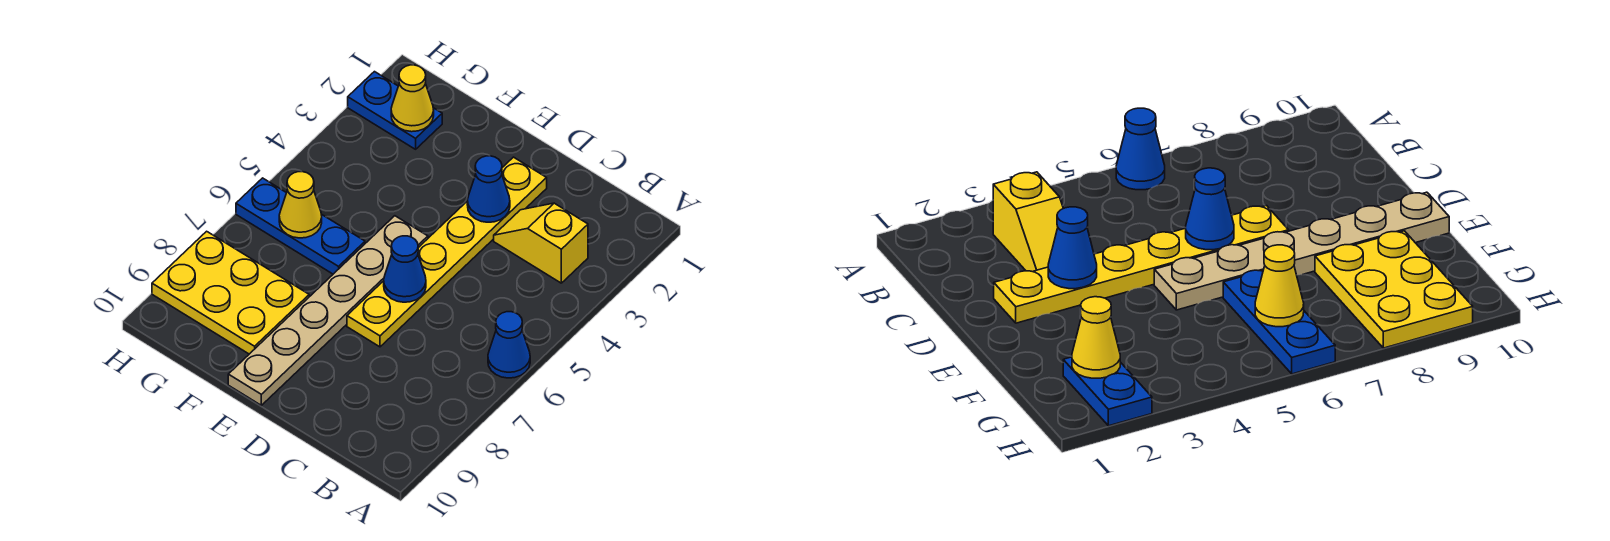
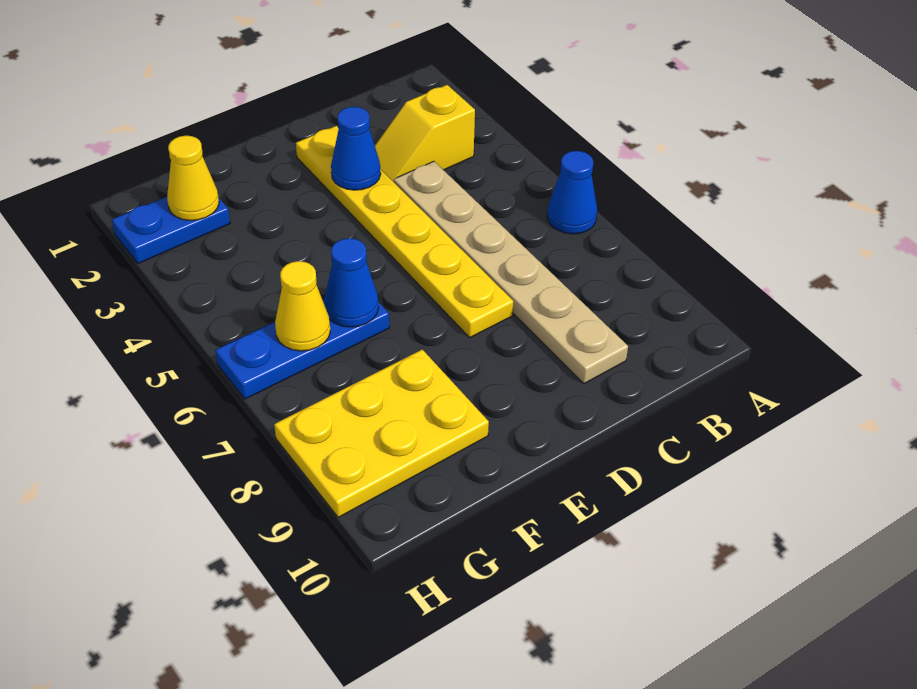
blue 1x1 cone [384,236,426,302] -> blue 1x1 cone moved to [324,238,379,327]
tan 1x6 plate [228,216,428,405] -> tan 1x6 plate moved to [394,161,628,384]

